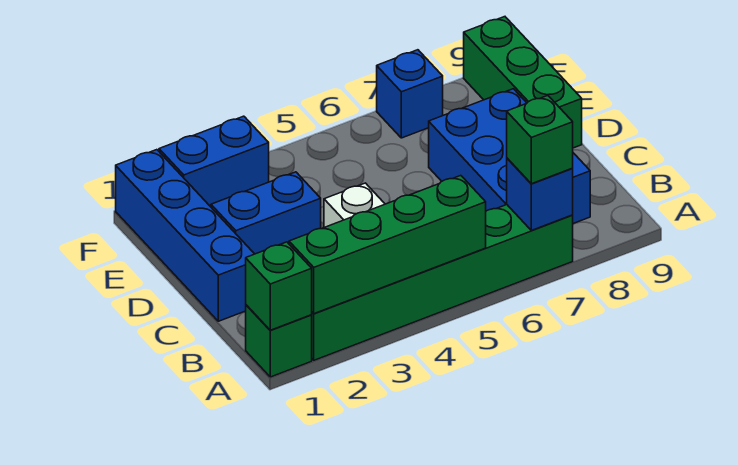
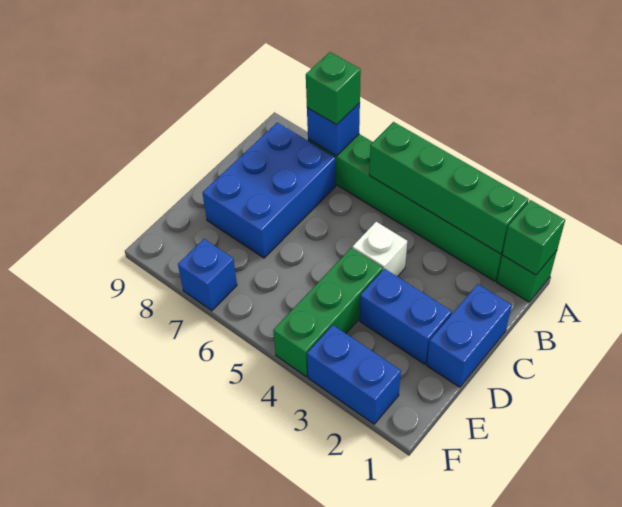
blue 1x4 brick [116,150,254,321] -> blue 1x2 brick [427,284,512,387]
green 1x3 brick [464,17,582,148] -> green 1x3 brick moved to [273,248,383,377]

